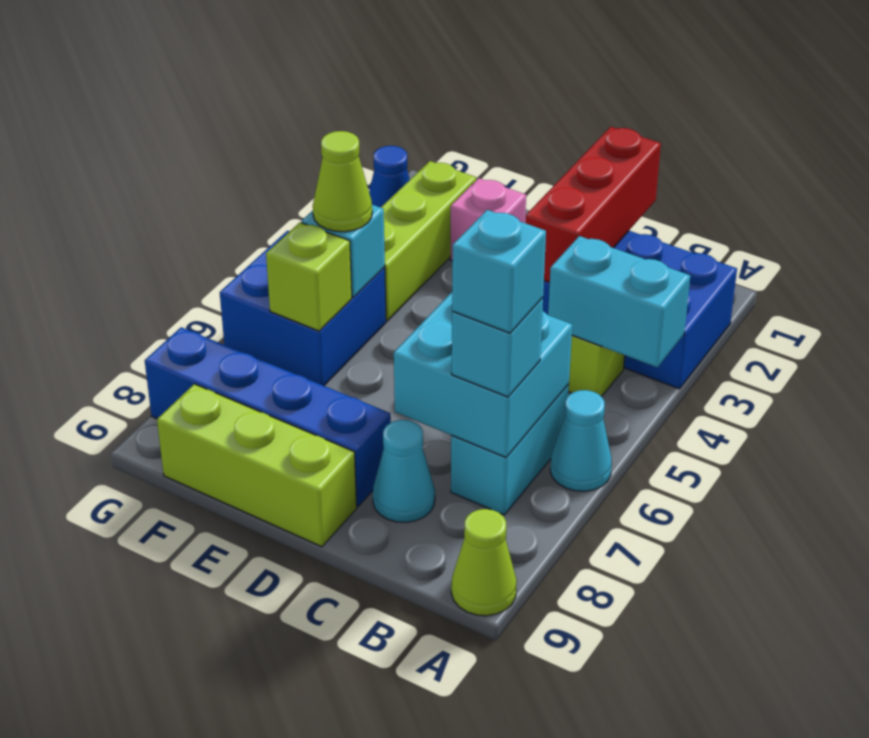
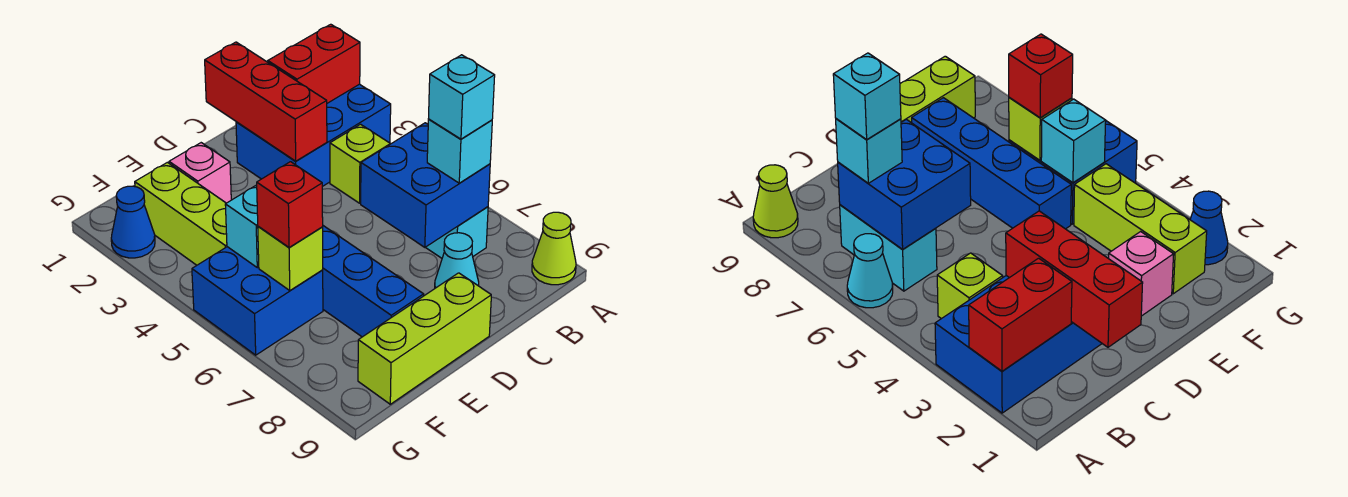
none -> red 1x2 brick [268,24,360,103]
cyan 1x2 brick [548,236,690,367] -> none
cyan 2x2 brick [394,292,572,457] -> blue 2x2 brick [361,123,490,247]
blue 1x4 brick [145,327,391,506] -> blue 1x4 brick turned to [323,226,424,337]
lime 1x1 cone [313,131,372,232] -> none
none -> red 1x1 brick [257,162,323,247]

